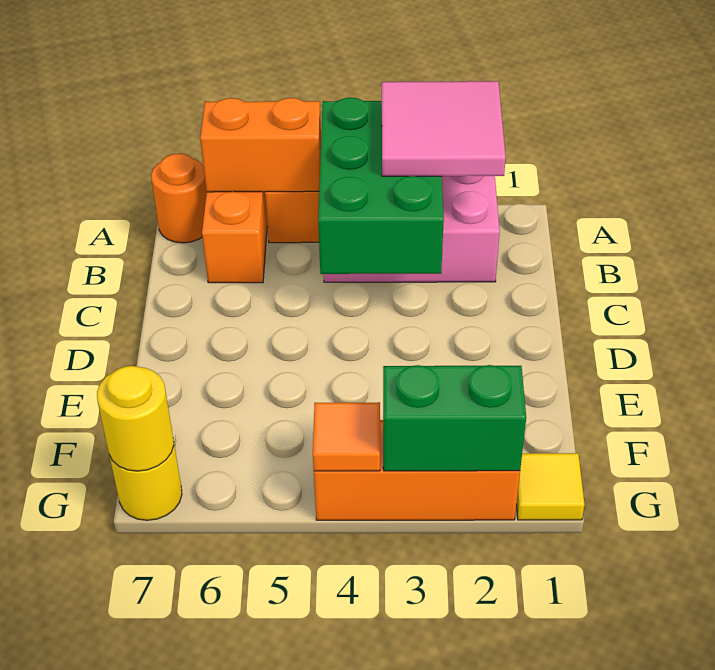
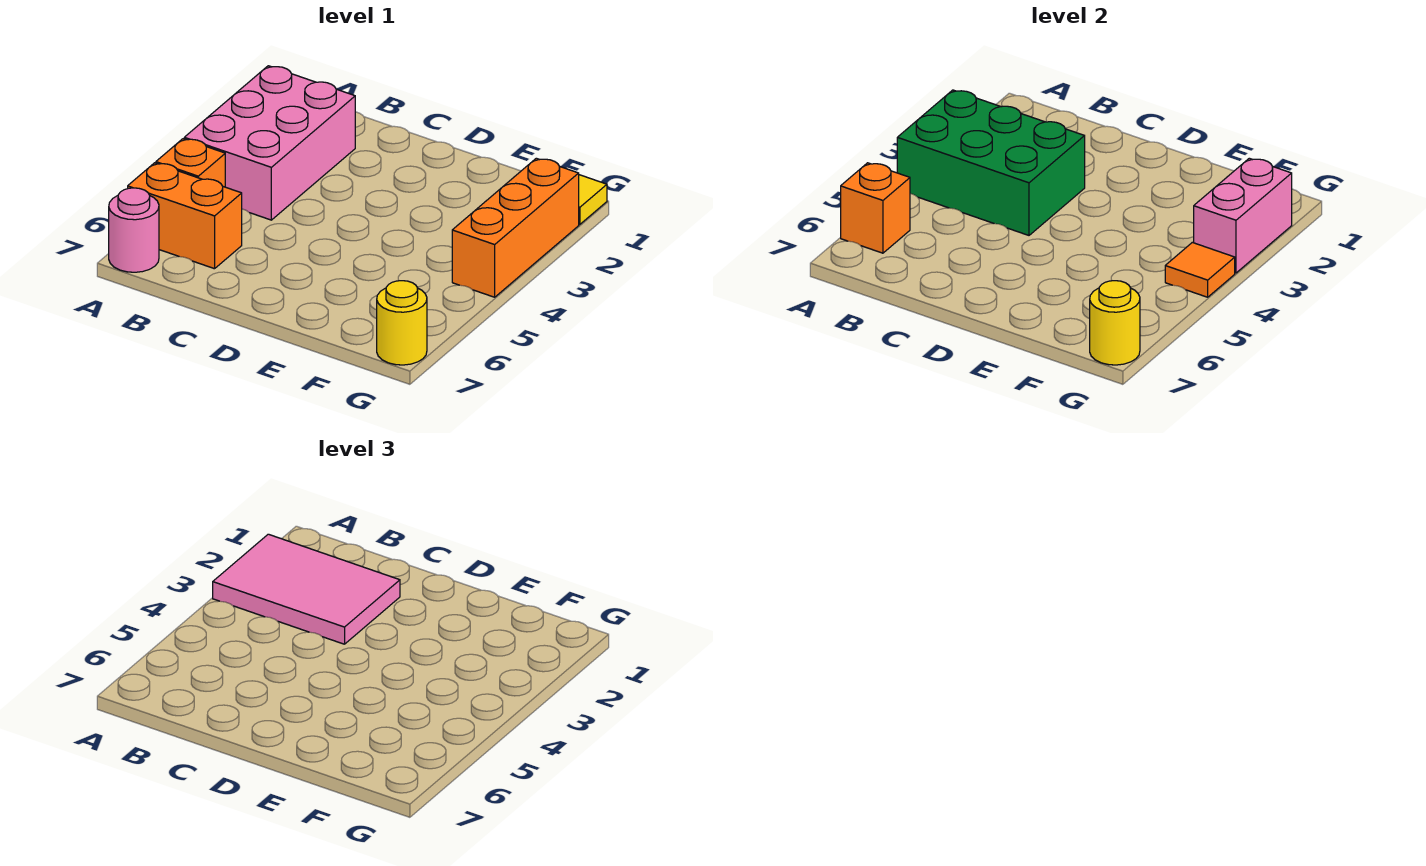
pink 2x2 tile [382,81,506,176] -> pink 2x3 tile [213,534,400,644]
orange 1x2 brick [200,98,321,192] -> orange 1x1 brick [841,163,910,253]
orange 1x1 round brick [151,154,207,243] -> pink 1x1 round brick [109,188,159,272]
green 1x2 brick [383,365,526,471] -> pink 1x2 brick [1194,158,1292,273]

